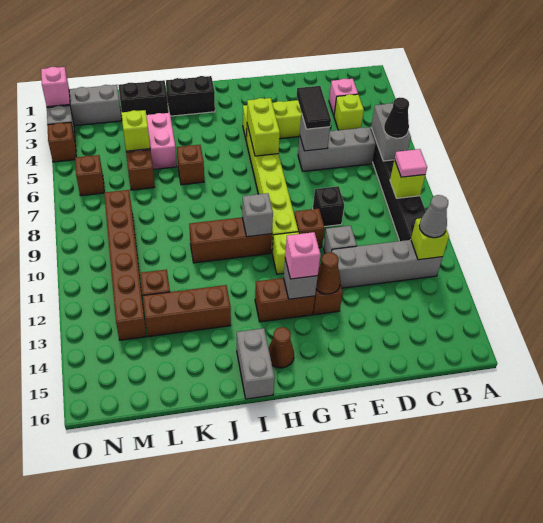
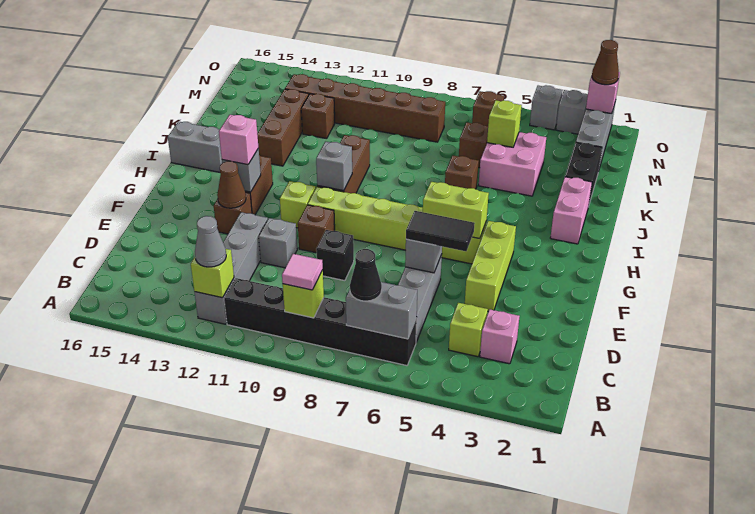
brown 1x1 cone [268,327,294,368] -> brown 1x1 cone moved to [592,40,619,85]
black 1x2 brick [166,76,215,116] -> pink 1x2 brick [550,177,592,244]
brown 1x1 brick [47,122,76,162] -> grey 1x1 brick [530,85,563,130]

